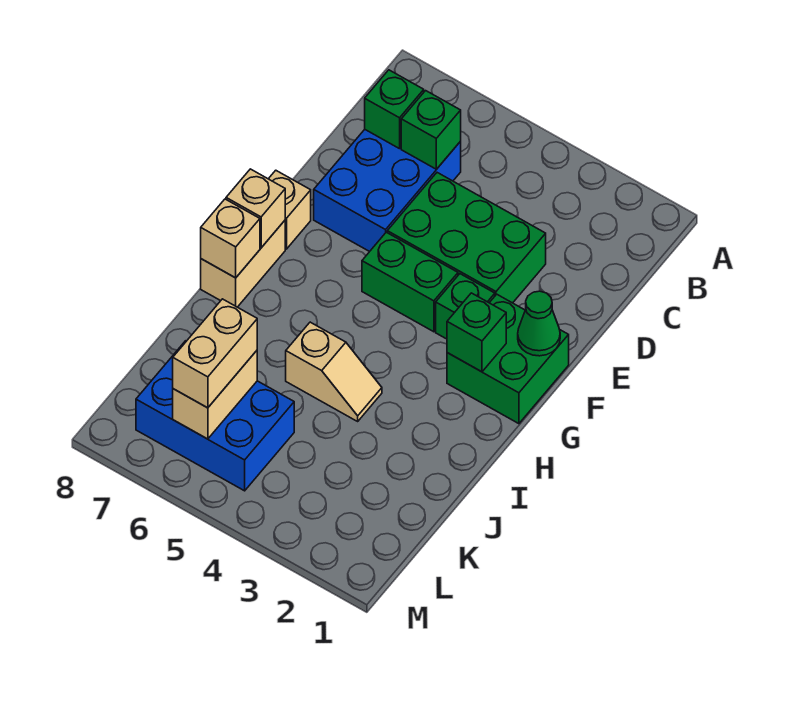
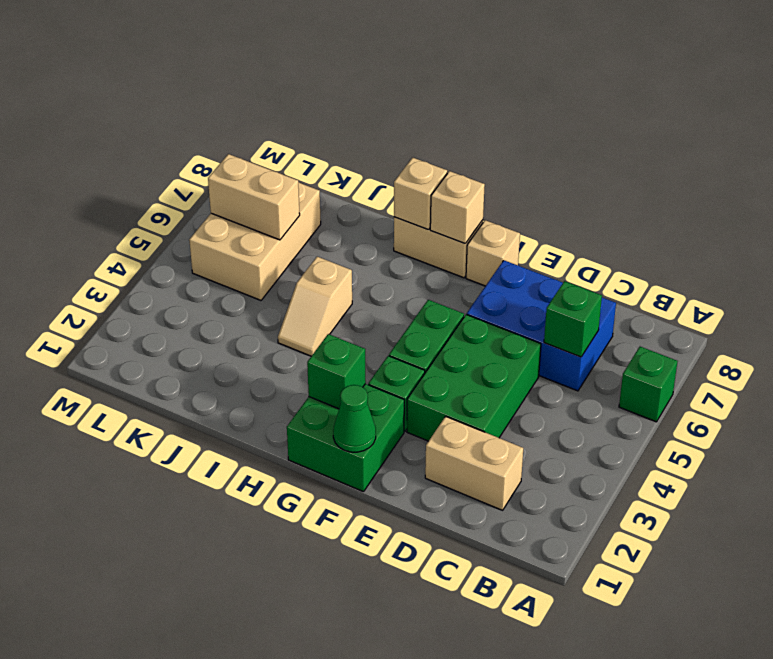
green 1x1 brick [365,70,424,149] -> green 1x1 brick moved to [619,347,678,422]
blue 2x3 brick [136,341,294,491] -> tan 2x3 brick [189,182,321,300]
tan 1x2 brick [173,299,257,408] -> tan 1x2 brick moved to [425,416,523,510]

